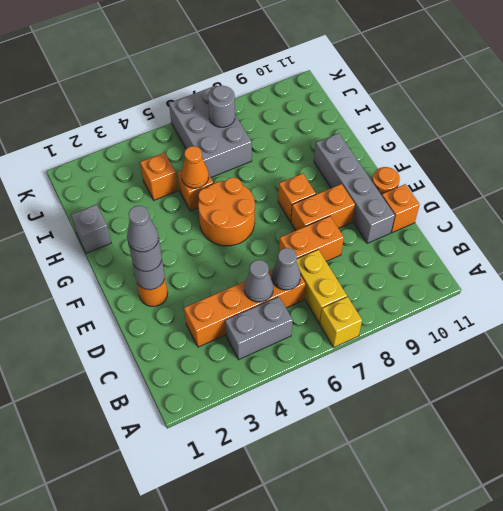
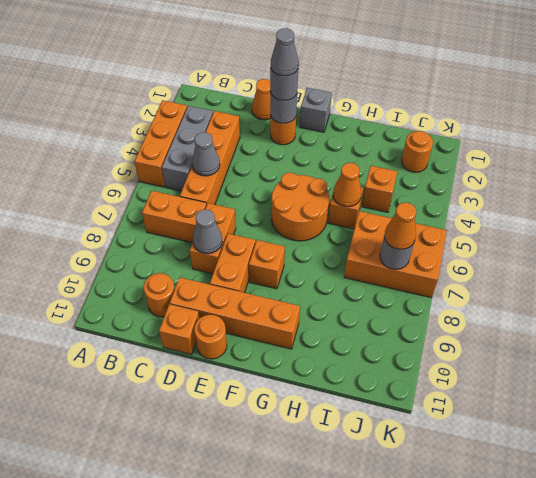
none -> orange 1x3 brick [135,100,187,187]
yellow 1x1 brick [320,297,362,347] -> none
grey 1x2 brick [225,297,293,360] -> grey 1x3 brick [162,106,213,191]
yellow 1x2 brick [296,250,347,323] -> orange 1x2 brick [142,191,206,243]
grey 1x1 cone [272,248,301,290] -> grey 1x1 cone moved to [193,210,222,254]
none -> orange 1x1 round brick [144,273,175,317]
none -> orange 1x1 cone [252,79,270,120]
grey 1x4 brick [314,133,395,243] -> orange 1x4 brick [170,277,300,349]
grey 1x1 brick [71,205,111,253] -> grey 1x1 brick moved to [300,88,332,132]
grey 2x3 brick [169,85,252,178] -> orange 2x3 brick [344,211,447,297]
none -> orange 1x1 round brick [402,131,433,172]
none -> orange 1x1 cone [385,203,416,249]

